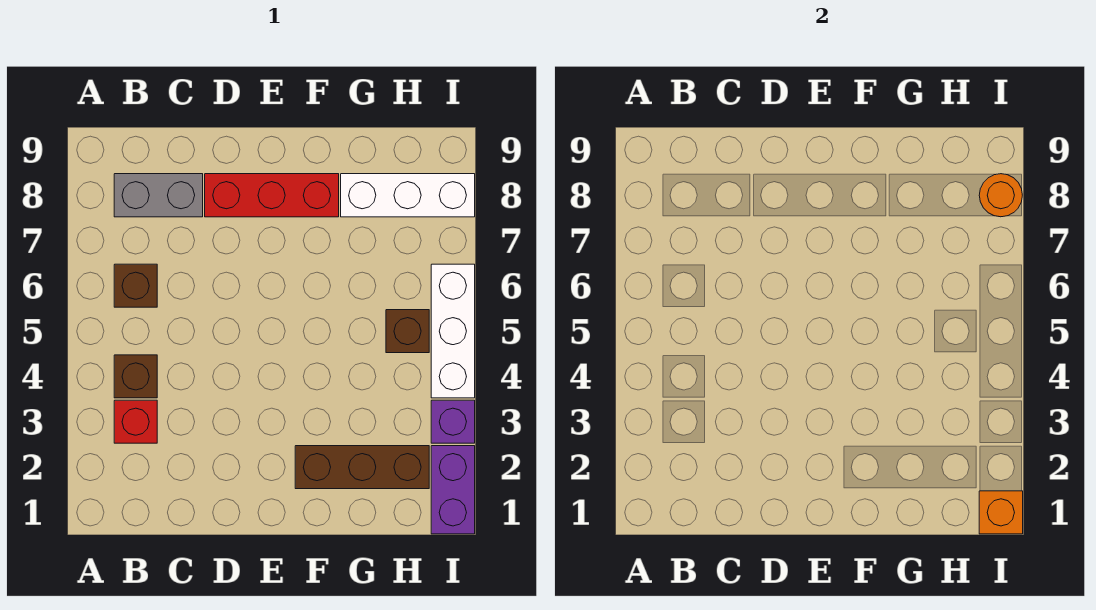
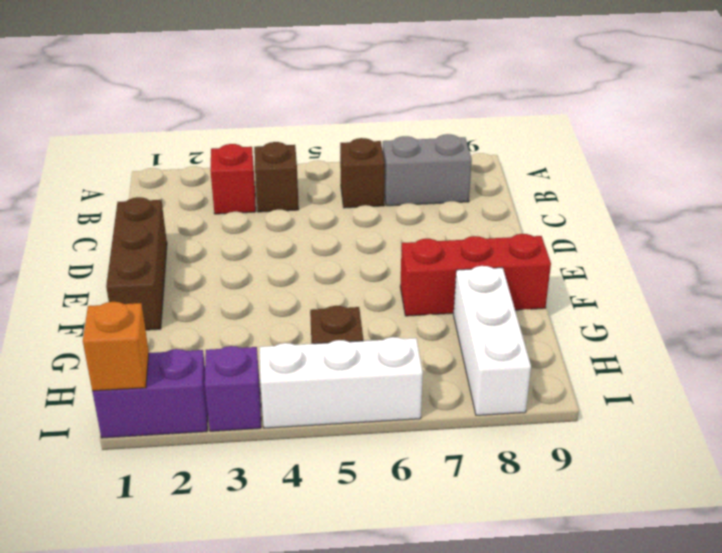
grey 1x2 brick [114,174,203,217] -> grey 1x2 brick turned to [383,134,472,206]
red 1x3 brick [205,174,339,217] -> red 1x3 brick turned to [400,234,551,316]
brown 1x3 brick [295,446,429,489] -> brown 1x3 brick moved to [106,197,167,330]
orange 1x1 round brick [979,174,1022,217] -> none

